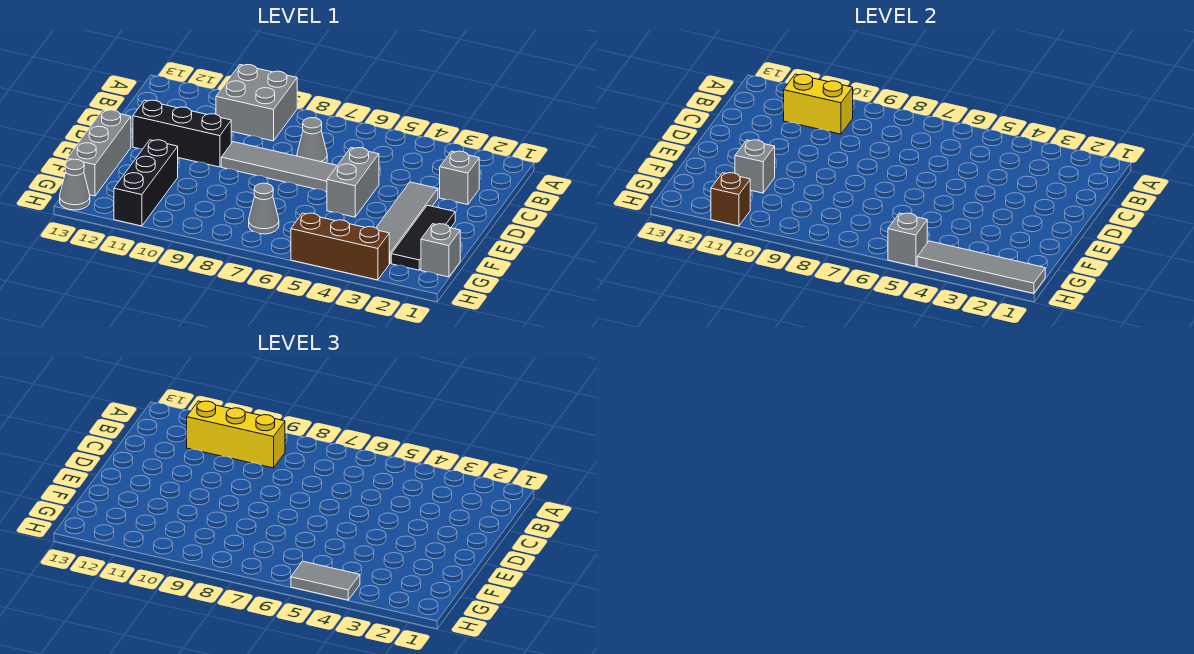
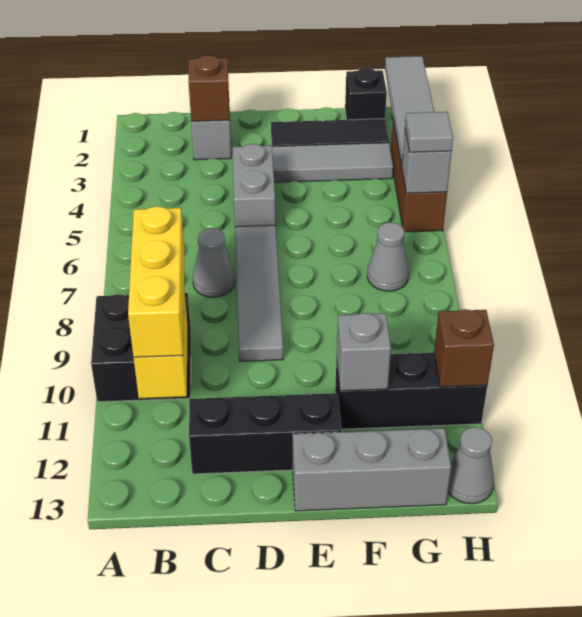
grey 2x2 brick [216,65,297,141] -> black 2x2 brick [91,293,191,402]
none -> brown 1x1 brick [188,55,230,122]
grey 1x2 brick [327,148,379,217] -> grey 1x2 brick turned to [232,144,275,227]
black 1x3 brick [133,100,231,167] -> black 1x3 brick turned to [189,393,342,474]
grey 1x1 brick [421,224,460,277] -> black 1x1 brick [345,68,387,120]
grey 1x2 tile [291,561,360,600] -> grey 1x1 tile [405,112,453,152]

